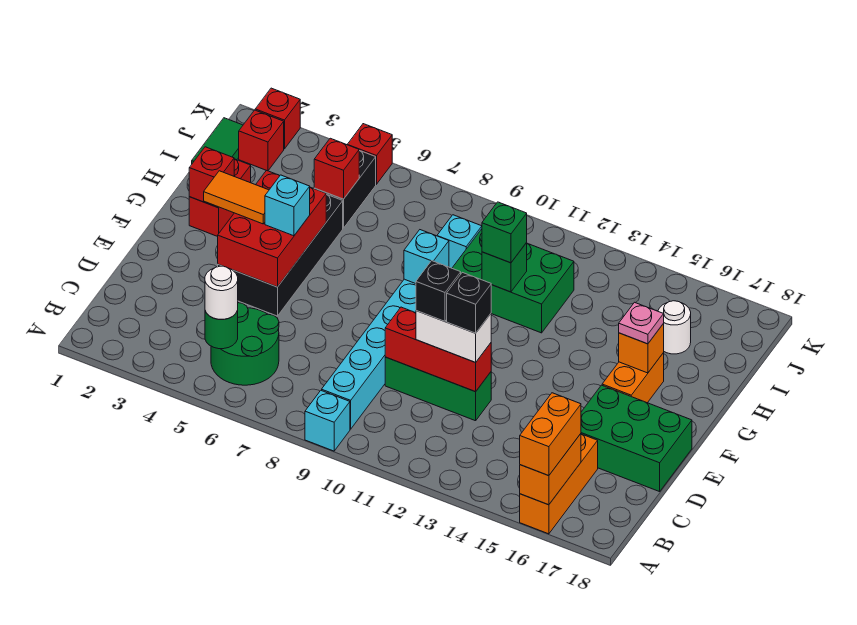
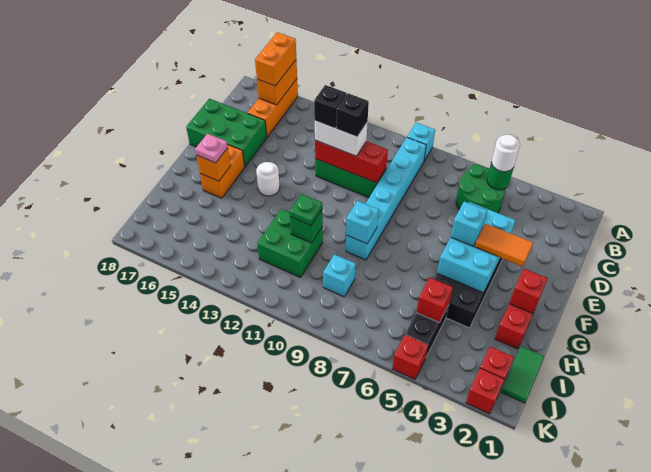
red 2x3 brick [218,170,327,287] -> cyan 2x3 brick [437,202,515,293]
green 2x3 brick [452,229,574,333] -> green 2x2 brick [257,209,323,277]
green 1x1 brick [482,202,527,263] -> green 1x1 plate [290,194,322,226]
white 1x1 round brick [658,301,691,354] -> white 1x1 round brick moved to [256,162,280,196]

